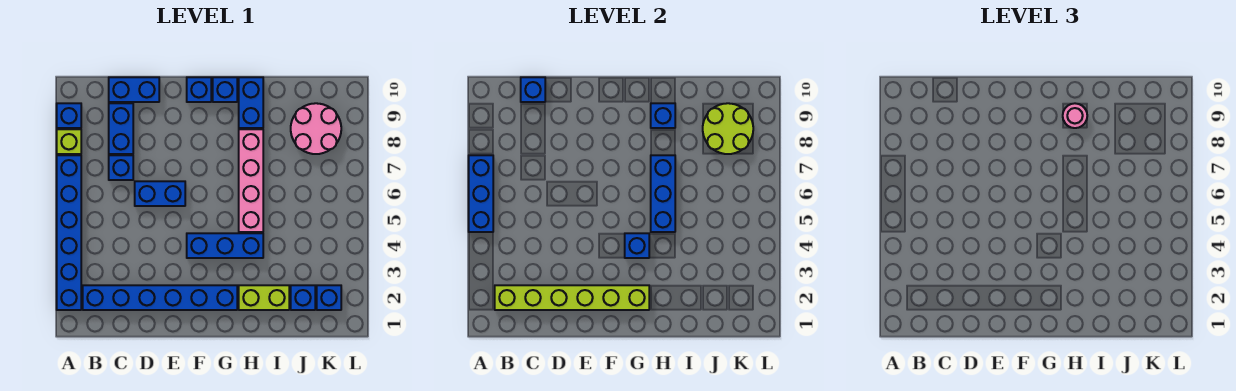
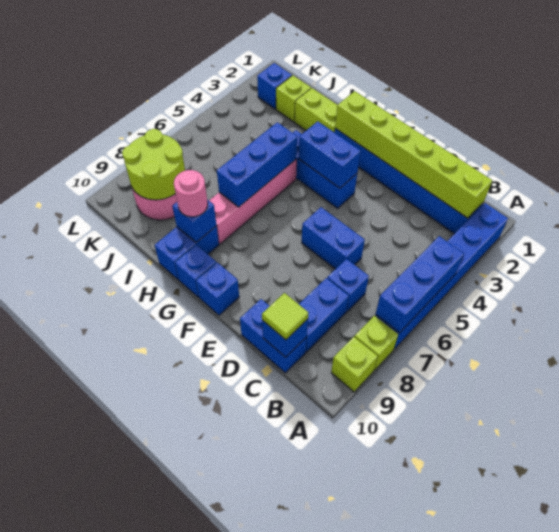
blue 1x1 brick [57,103,81,128] -> lime 1x1 brick [331,337,378,392]
none -> lime 1x1 tile [262,293,308,340]
blue 1x1 brick [625,233,649,258] -> blue 1x2 brick [299,121,361,188]
blue 1x1 brick [291,285,315,310] -> lime 1x1 brick [276,75,311,122]

